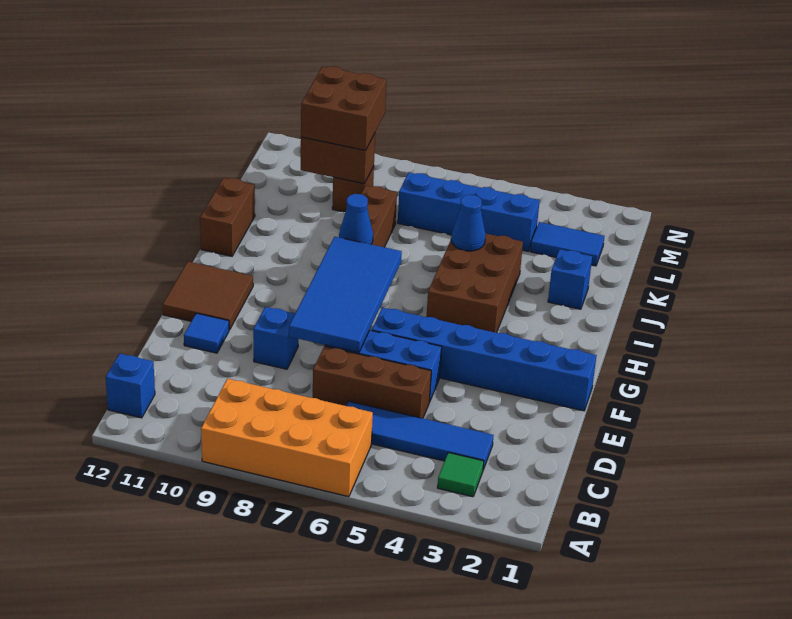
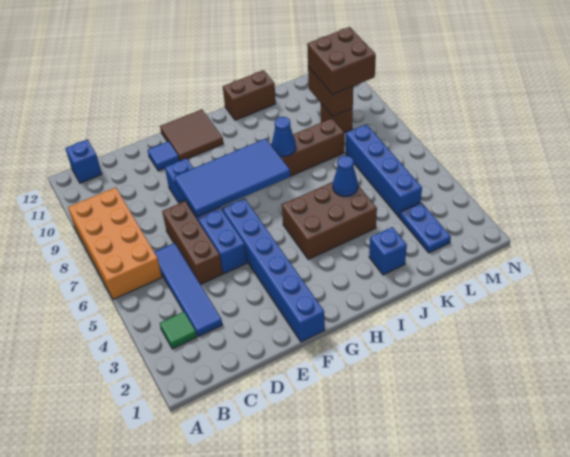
blue 1x2 tile [530,222,604,266] -> blue 1x2 plate [400,202,451,253]

